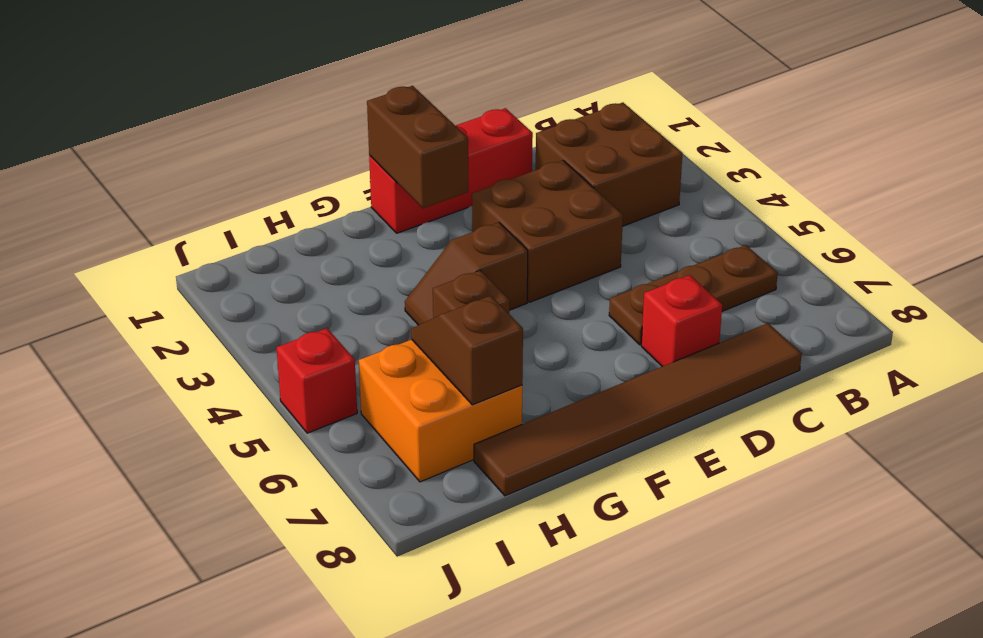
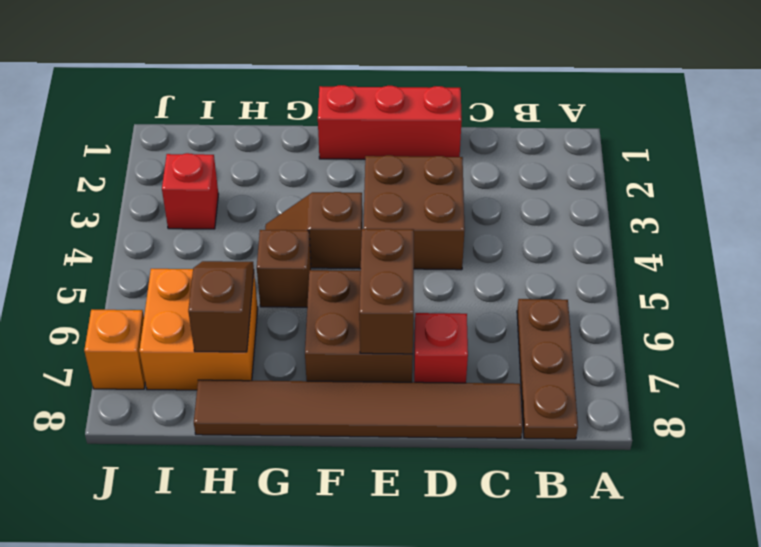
brown 2x2 brick [536,102,682,226] -> brown 2x2 brick moved to [305,270,413,382]
brown 1x3 plate [609,245,778,345] -> brown 1x3 plate turned to [517,299,578,439]
brown 1x2 brick [367,86,468,208] -> brown 1x2 brick moved to [359,229,414,354]
red 1x1 brick [277,328,357,433] -> red 1x1 brick moved to [162,153,218,229]
none -> orange 1x1 brick [84,310,145,389]

